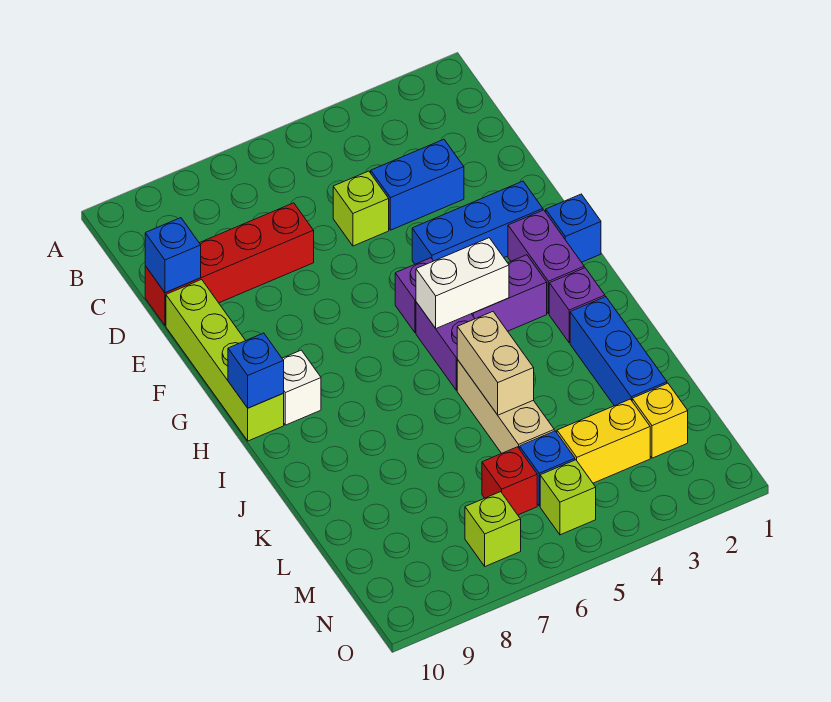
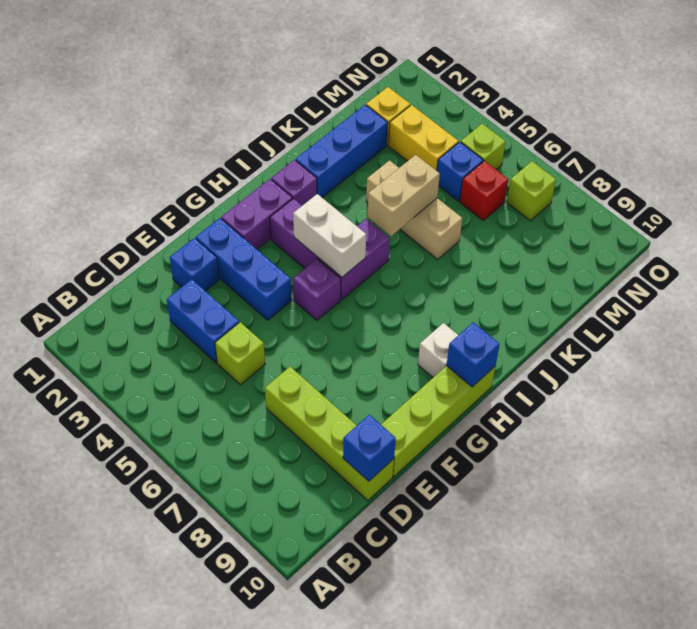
red 1x4 brick [145,203,314,326] -> lime 1x4 brick [265,367,394,501]
blue 1x1 brick [546,194,601,262] -> blue 1x1 brick moved to [170,238,219,291]
tan 1x3 brick [457,360,554,453] -> tan 1x3 brick turned to [366,160,462,260]

